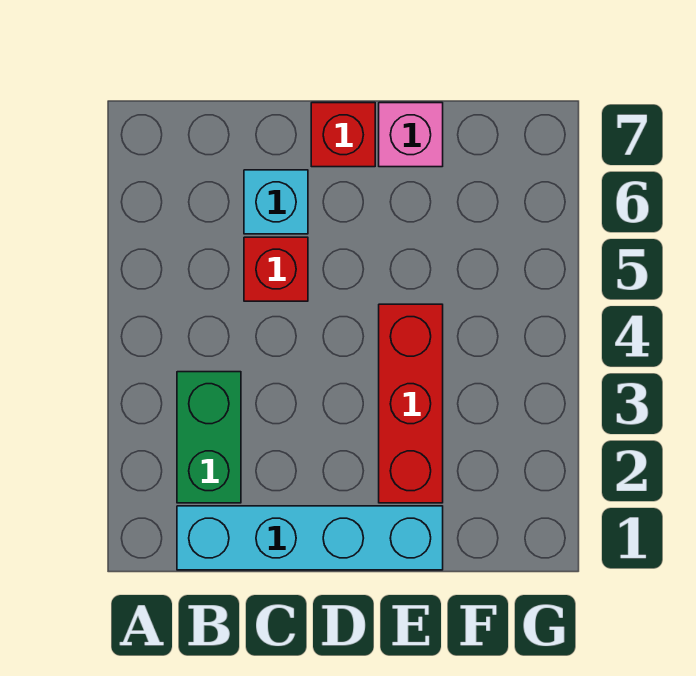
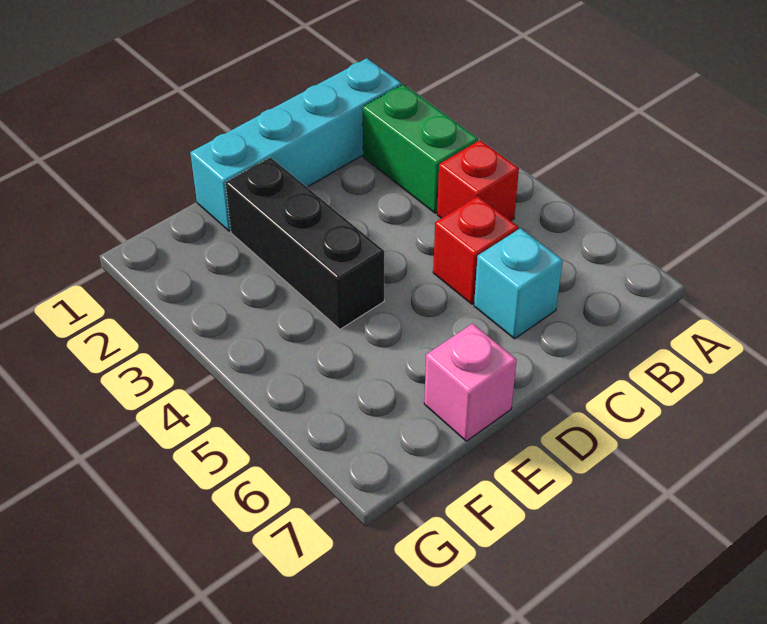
red 1x1 brick [311,103,375,167] -> red 1x1 brick moved to [437,140,519,221]
red 1x3 brick [379,304,443,503] -> black 1x3 brick [225,157,384,329]

